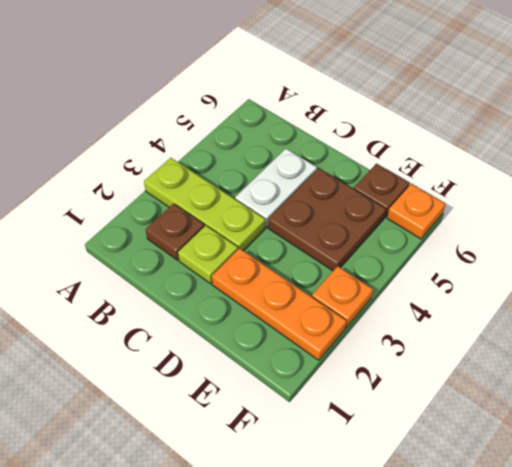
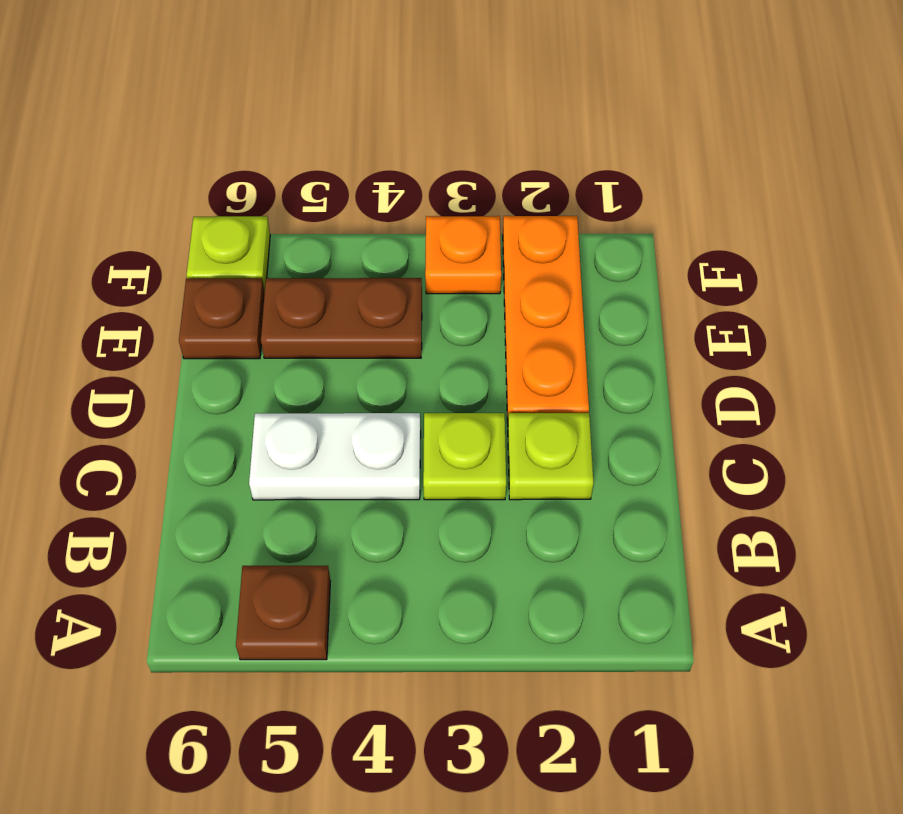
lime 1x3 plate [144,158,265,251] -> lime 1x1 plate [423,413,506,500]
brown 1x1 plate [146,204,204,260] -> brown 1x1 plate moved to [236,566,330,660]
brown 2x2 plate [268,168,386,271] -> brown 1x2 plate [261,278,422,358]
orange 1x1 plate [387,184,445,239] -> lime 1x1 plate [187,216,270,292]

